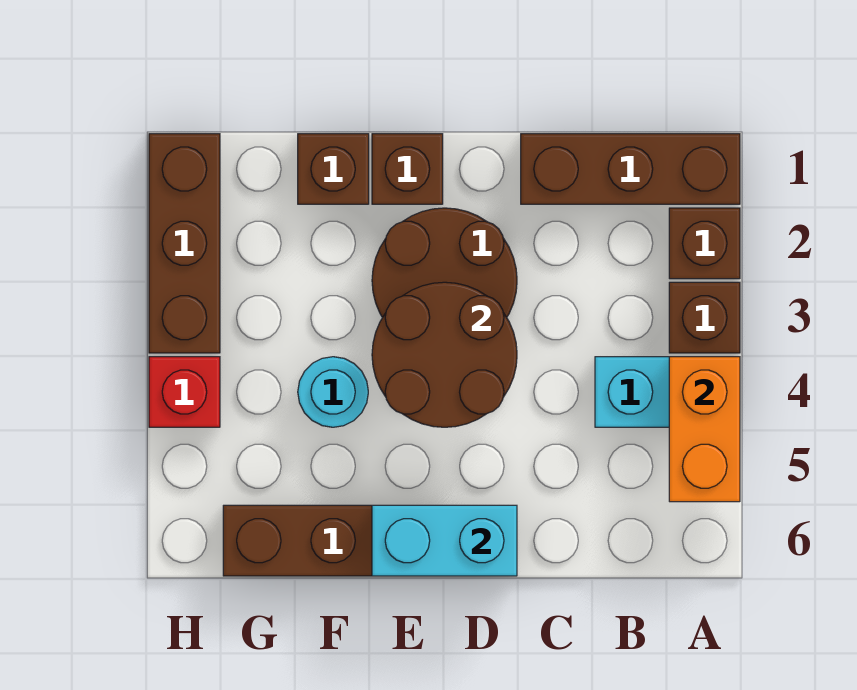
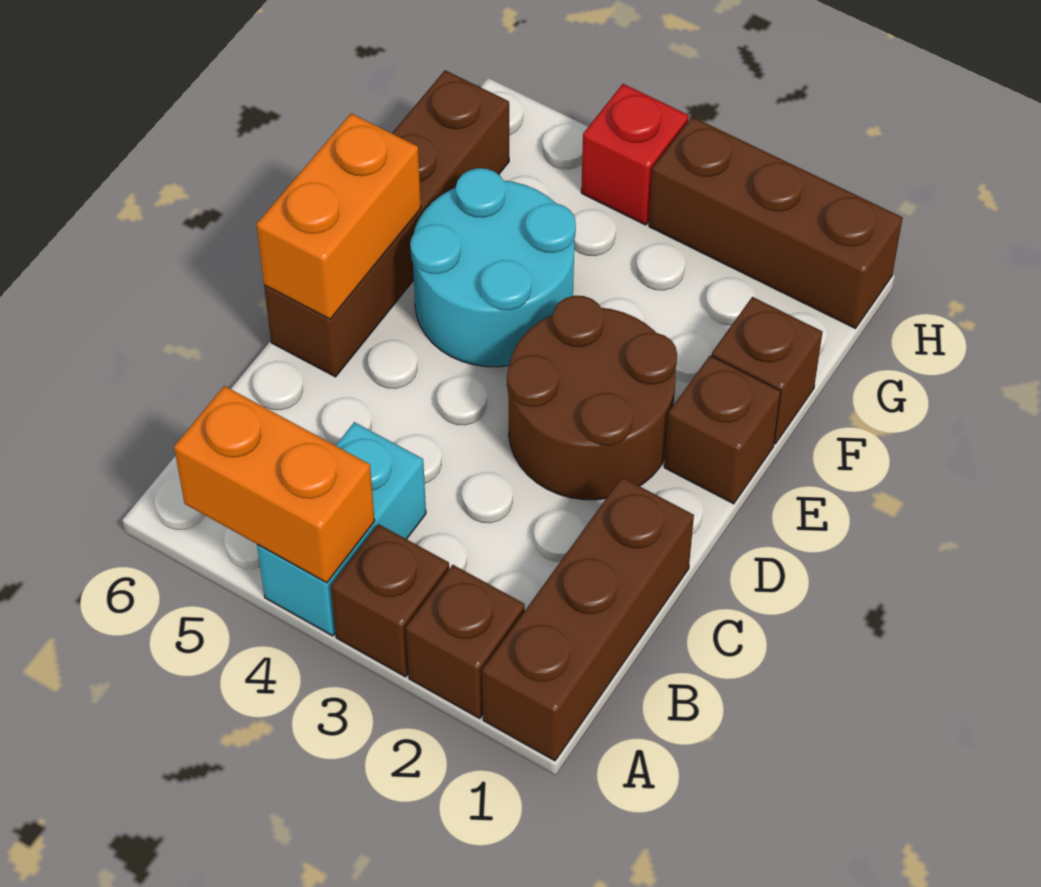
brown 2x2 round brick [372,282,517,427] -> none
cyan 1x2 brick [372,505,517,576] -> orange 1x2 brick [256,113,421,319]
cyan 1x1 round brick [298,357,368,427] -> cyan 2x2 round brick [410,168,576,367]

